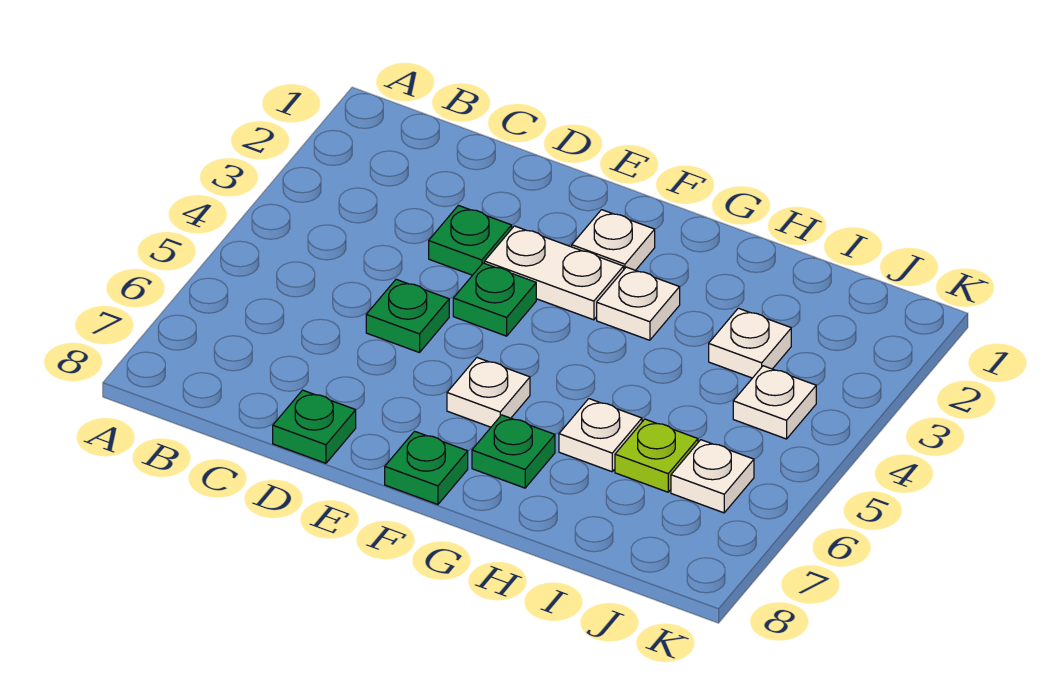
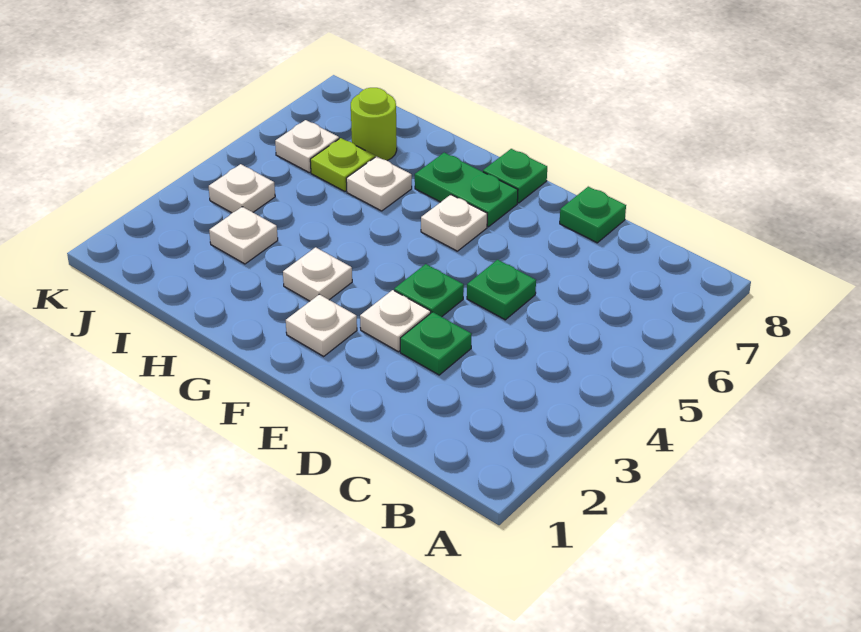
white 1x2 plate [485,226,624,320] -> white 1x1 plate [360,290,431,352]
green 1x1 plate [472,415,555,488] -> green 1x2 plate [415,153,518,227]
none -> lime 1x1 round brick [351,88,397,161]

